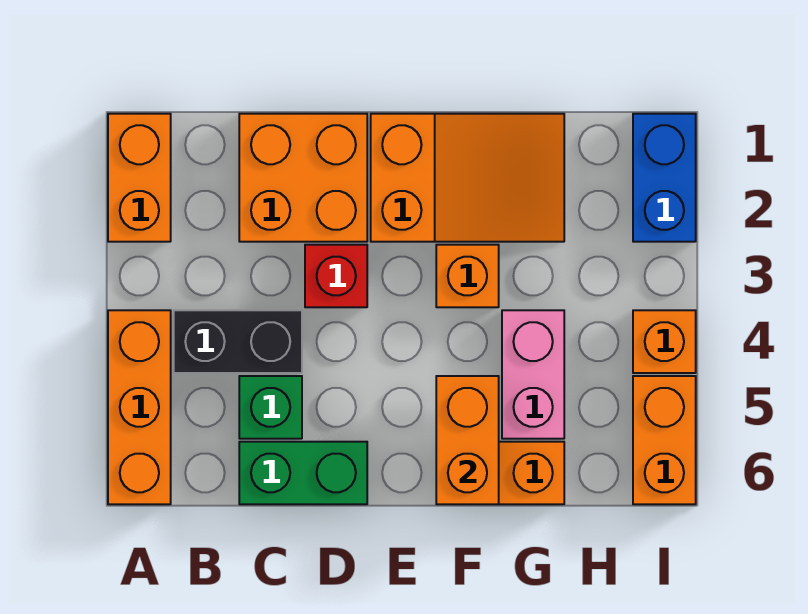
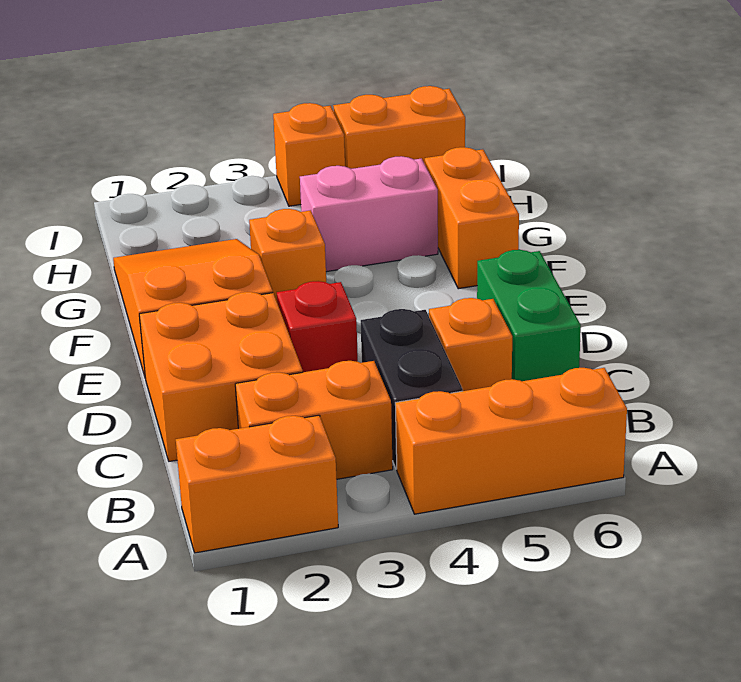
green 1x1 brick [239,376,302,439] -> orange 1x1 brick [429,298,512,391]
orange 1x2 brick [436,376,499,504] -> orange 1x2 brick moved to [235,361,393,479]
blue 1x2 brick [633,114,696,242] -> none

